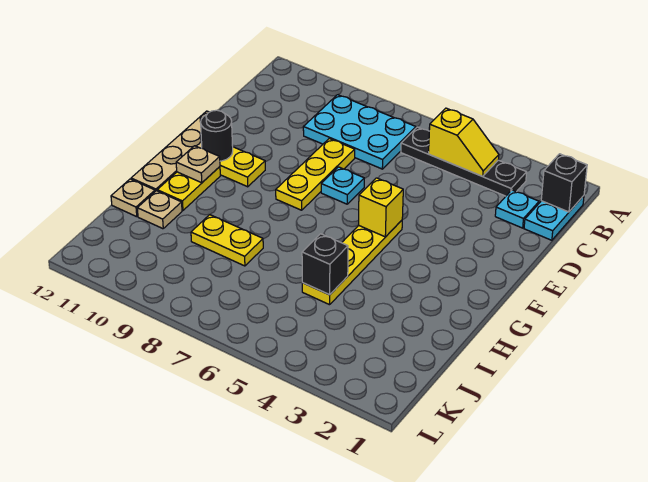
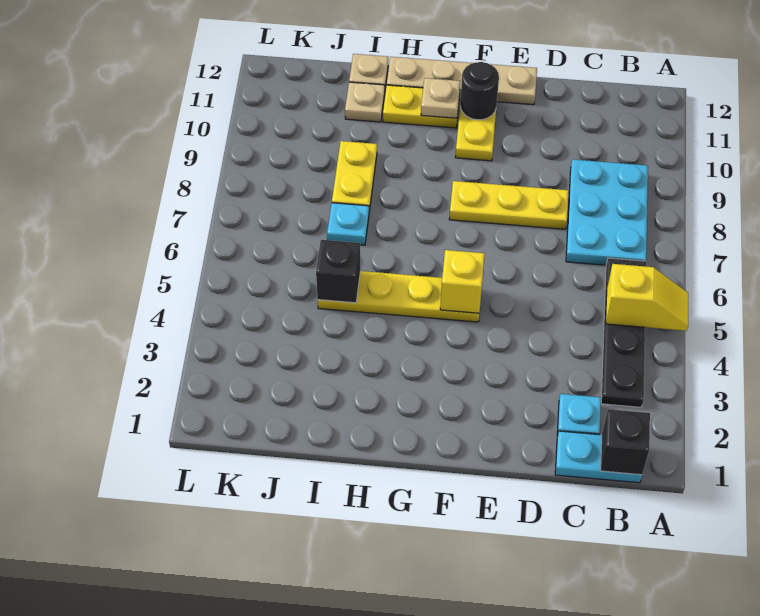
yellow 1x2 slope [429,108,499,177] -> yellow 1x2 slope turned to [606,264,688,331]
cyan 1x1 plate [321,167,364,204] -> cyan 1x1 plate moved to [327,203,369,245]

